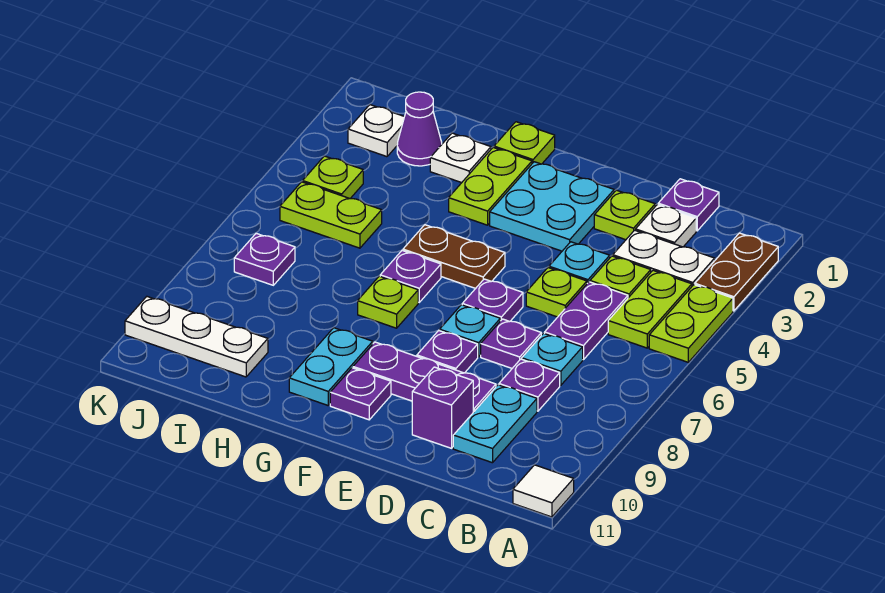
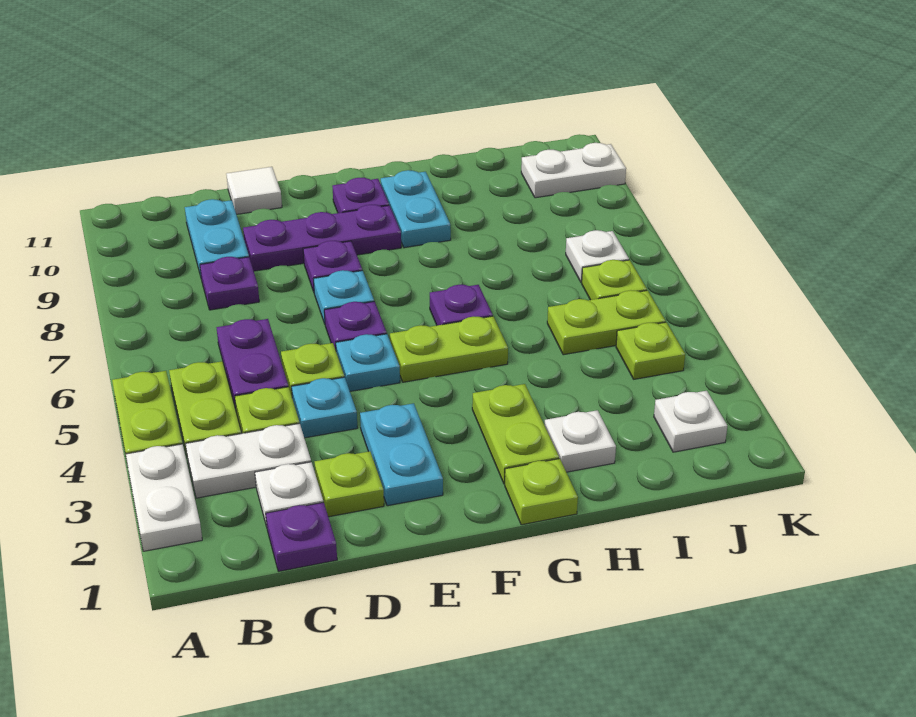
brown 1x2 plate [695,233,778,311] -> white 1x2 plate [126,444,202,551]
white 1x1 tile [513,465,574,517] -> white 1x1 tile moved to [226,167,282,214]
cyan 1x1 plate [522,333,583,385] -> cyan 1x1 plate moved to [336,334,400,391]
purple 1x1 plate [481,319,541,368] -> none
purple 1x1 brick [412,367,473,448] -> none
cyan 2x2 plate [490,162,614,251] -> cyan 1x2 plate [360,403,443,506]
brown 1x2 plate [403,225,505,289] -> lime 1x2 plate [390,316,508,382]
lime 1x1 plate [358,276,418,328] -> lime 1x1 plate moved to [582,260,647,300]
purple 1x1 cone [397,92,442,166] -> none
white 1x3 plate [125,297,268,377] -> white 1x2 plate [521,143,626,198]
purple 1x1 plate [234,233,295,285] -> white 1x1 plate [566,230,629,282]

